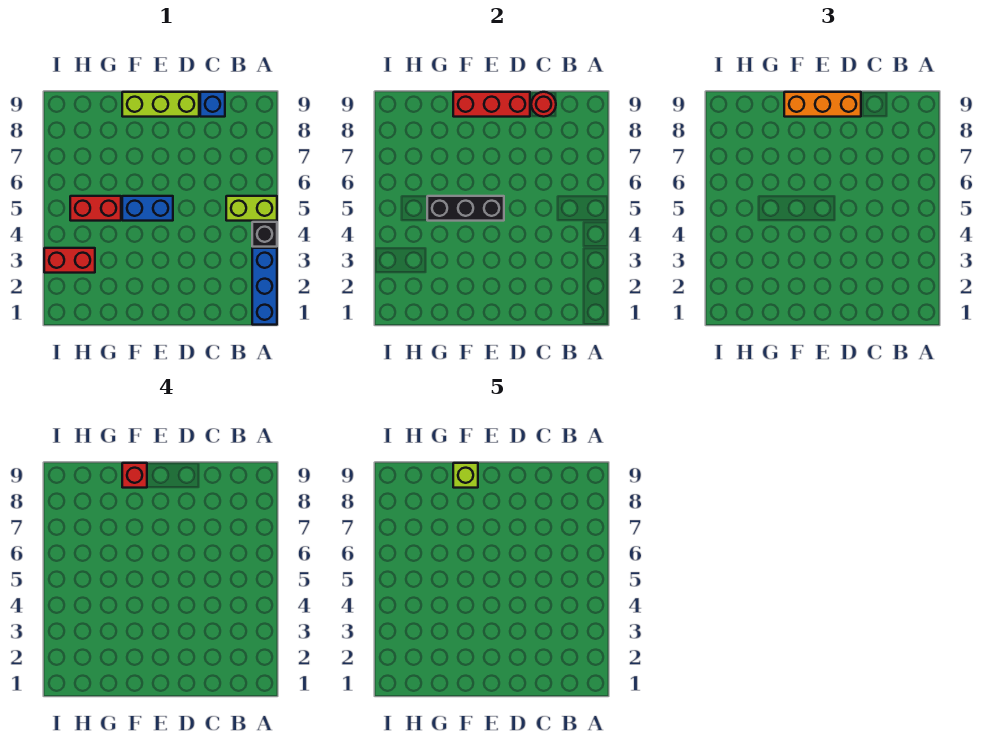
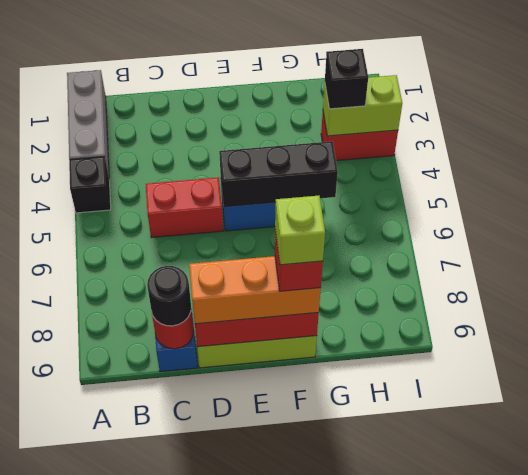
blue 1x3 brick [252,248,277,325] -> grey 1x3 brick [67,70,109,176]
lime 1x2 brick [226,196,277,221] -> lime 1x2 brick moved to [323,75,402,136]
none -> black 1x1 round brick [147,266,191,326]
red 1x2 brick [70,196,121,221] -> red 1x2 brick moved to [146,177,223,238]
none -> black 1x1 brick [325,49,368,109]

